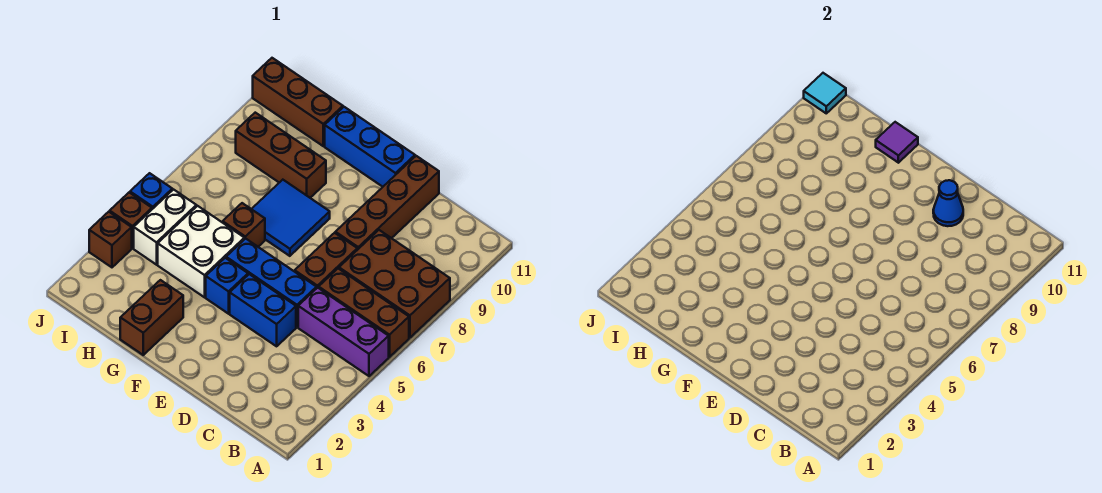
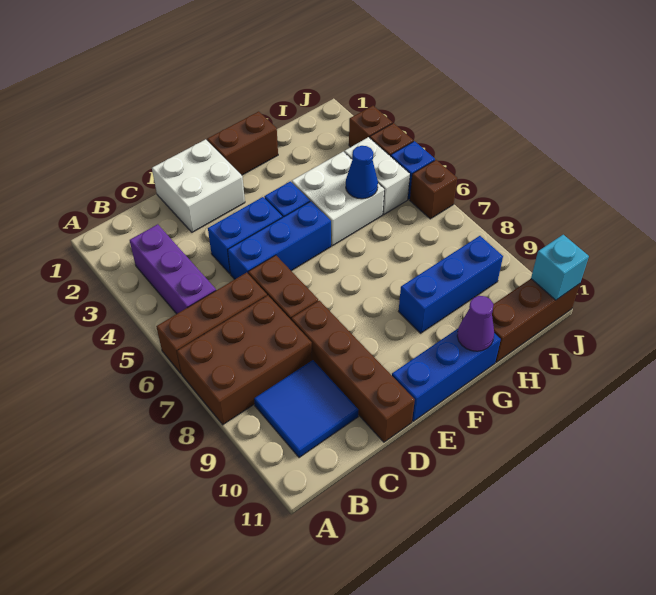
purple 1x3 brick [298,288,389,376] -> purple 1x3 brick turned to [130,224,216,314]
none -> white 2x2 brick [152,139,245,232]
blue 1x1 cone [933,180,963,226] -> blue 1x1 cone moved to [346,146,378,199]
blue 2x2 tile [252,180,330,256] -> blue 2x2 tile moved to [254,360,358,458]
brown 1x2 brick [120,280,183,355] -> brown 1x2 brick turned to [207,111,278,175]
brown 1x1 brick [223,203,265,247] -> brown 1x1 brick moved to [410,160,457,219]
brown 1x3 brick [236,113,326,198] -> blue 1x3 brick [399,236,503,333]
purple 1x1 tile [876,122,918,163] -> purple 1x1 cone [457,296,494,351]
cyan 1x1 tile [804,73,846,113] -> cyan 1x1 brick [531,235,589,300]

